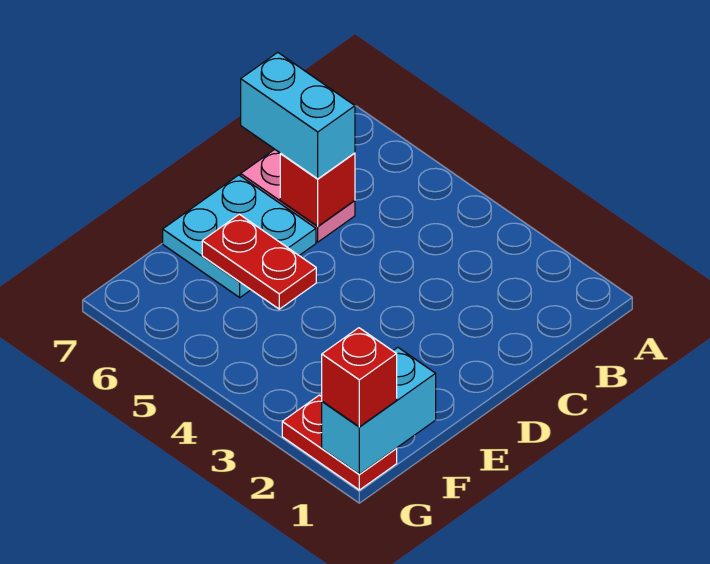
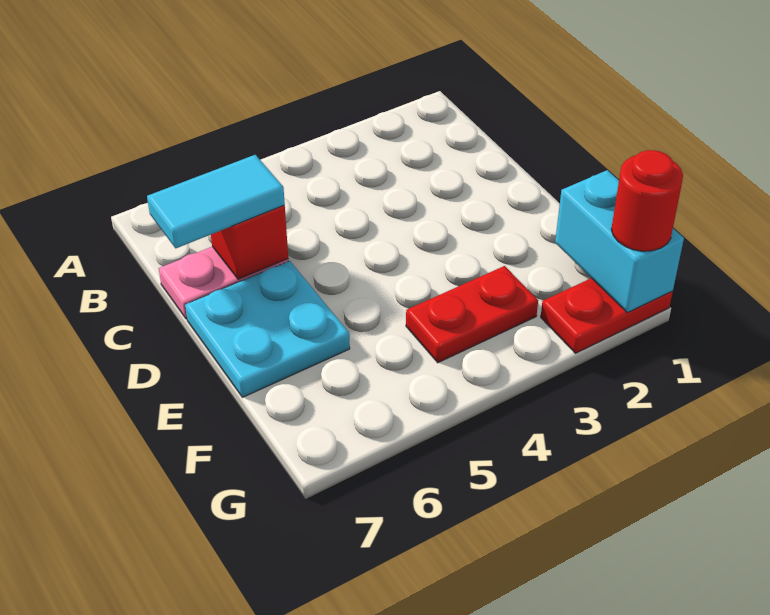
cyan 1x2 brick [241,52,355,179] -> cyan 1x2 tile [147,155,285,248]
red 1x2 plate [202,214,316,309] -> red 1x2 plate moved to [406,266,538,363]
red 1x1 brick [322,328,397,427] -> red 1x1 round brick [611,150,683,251]

